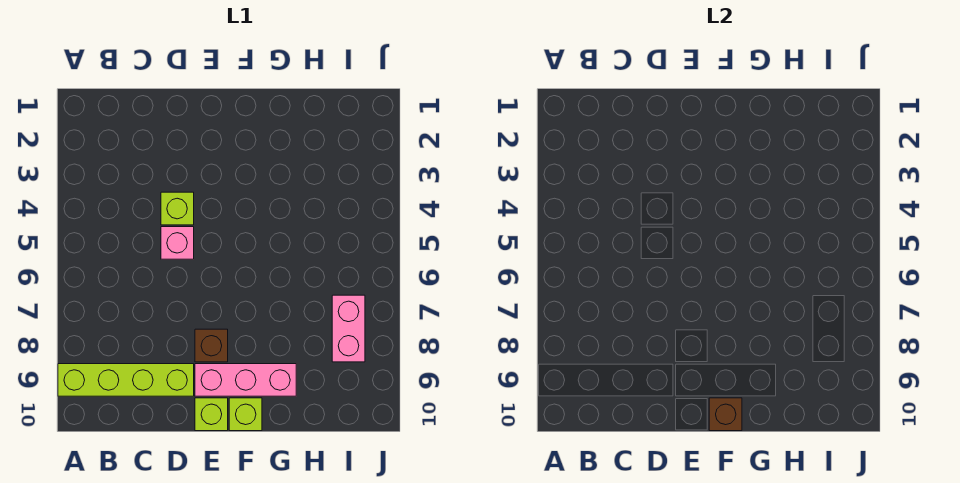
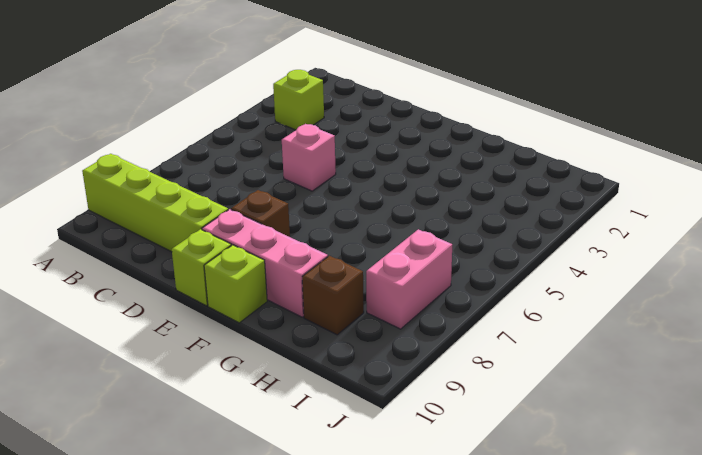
lime 1x1 brick [161,192,194,225] -> lime 1x1 brick moved to [273,70,324,130]
brown 1x1 brick [709,398,742,431] -> brown 1x1 brick moved to [302,256,364,335]

